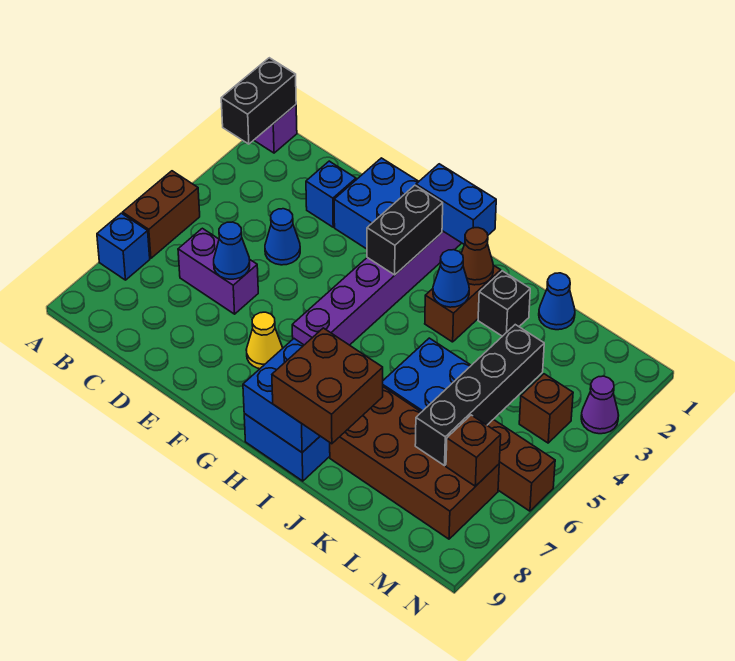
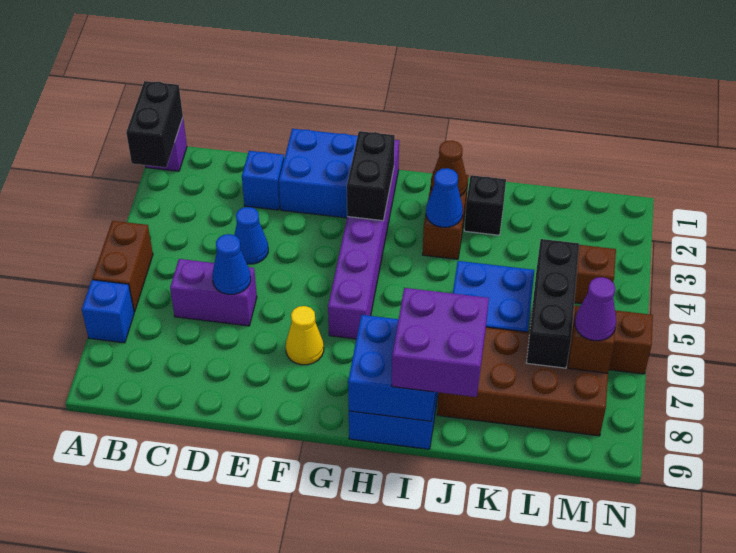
blue 1x2 brick [416,164,496,244] -> none
brown 2x2 brick [272,328,383,444] -> purple 2x2 brick [392,288,489,397]
blue 1x1 cone [539,273,575,330] -> none
black 1x4 brick [415,325,544,466] -> black 1x3 brick [527,239,579,368]
purple 1x1 cone [581,376,619,434] -> purple 1x1 cone moved to [575,277,616,341]

